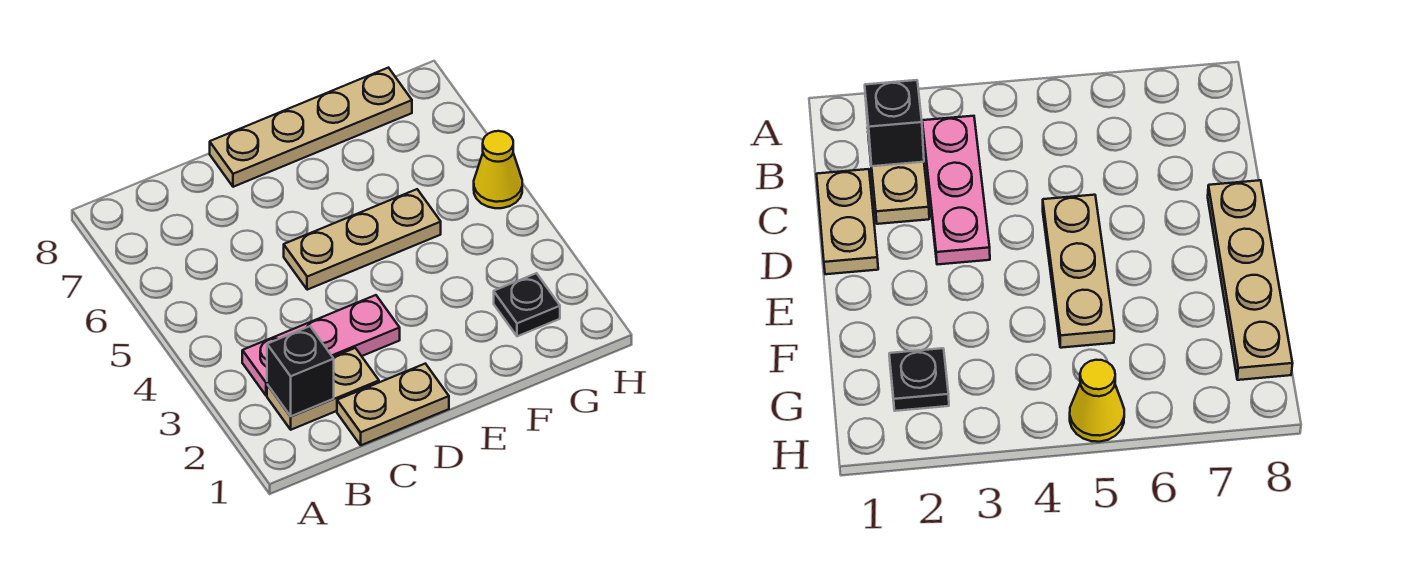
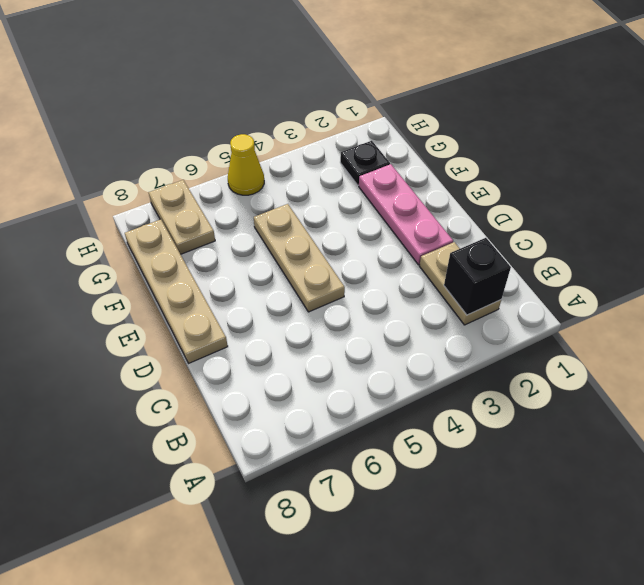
pink 1x3 plate [242,295,400,396] -> pink 1x3 plate moved to [359,164,453,265]
tan 1x2 plate [337,364,449,445] -> tan 1x2 plate moved to [149,180,215,254]

